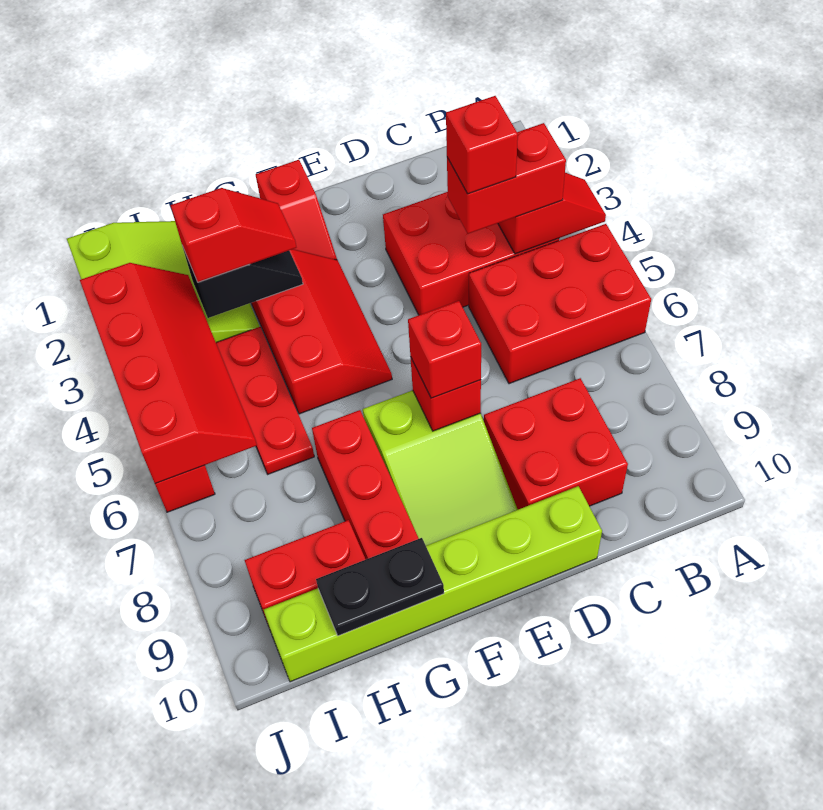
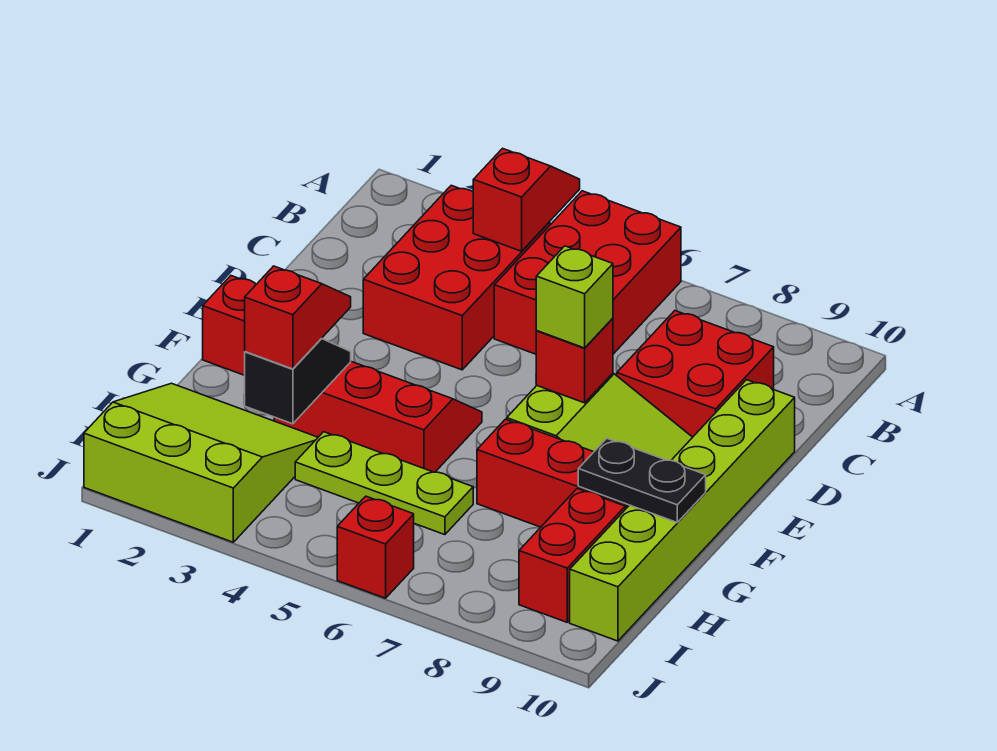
red 1x2 brick [447,123,566,234] -> none
red 1x1 brick [446,96,518,194] -> none
red 1x1 brick [408,301,481,398] -> lime 1x1 brick [536,246,613,348]
black 1x2 plate [316,538,444,636] -> black 1x2 plate turned to [578,438,706,523]
red 1x3 plate [216,327,314,474] -> lime 1x3 plate [295,432,473,535]
red 2x4 slope [80,263,257,484] -> none

